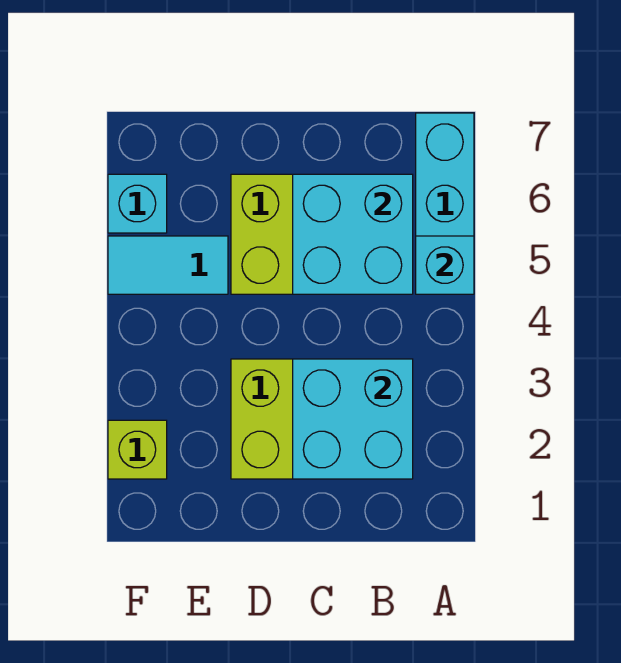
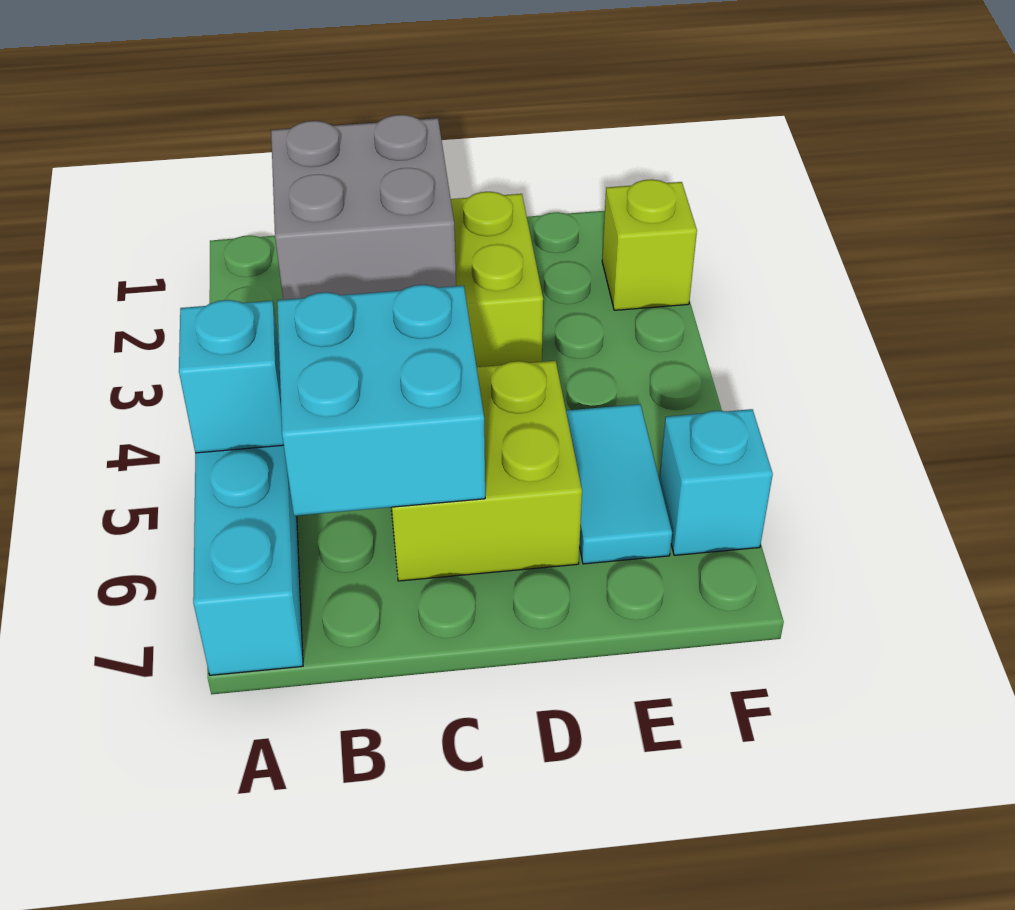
cyan 2x2 brick [293,359,413,479] -> grey 2x2 brick [271,115,456,300]
cyan 1x2 tile [108,236,228,294] -> cyan 1x2 tile turned to [566,404,672,564]

